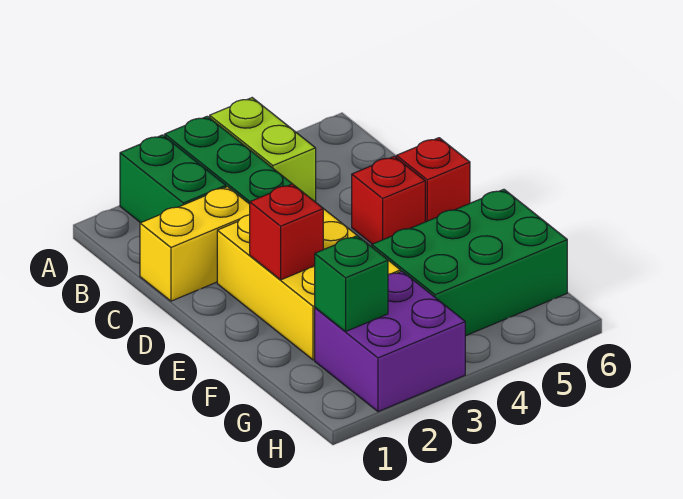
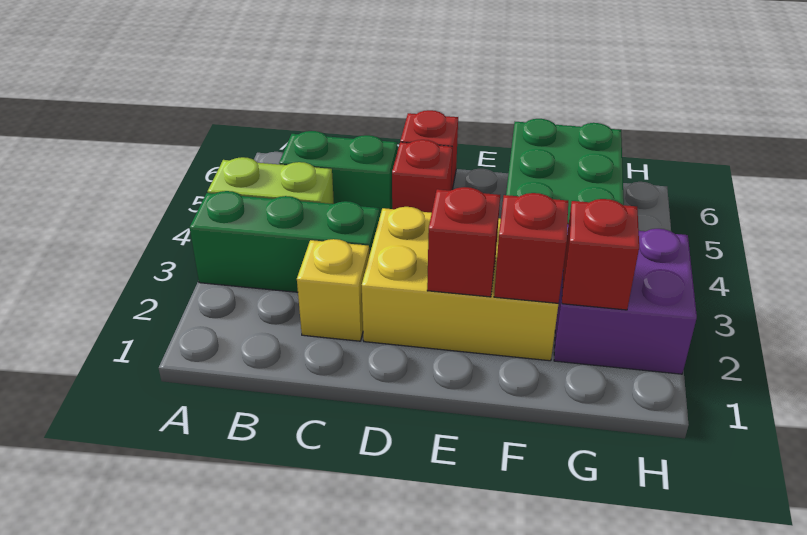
green 1x2 brick [120,135,226,223] -> green 1x2 brick moved to [279,131,397,215]
yellow 1x2 brick [140,187,250,301] -> yellow 1x1 brick [297,239,369,341]
none -> red 1x1 brick [494,193,568,303]
green 1x1 brick [315,236,388,331] -> red 1x1 brick [562,199,639,310]

